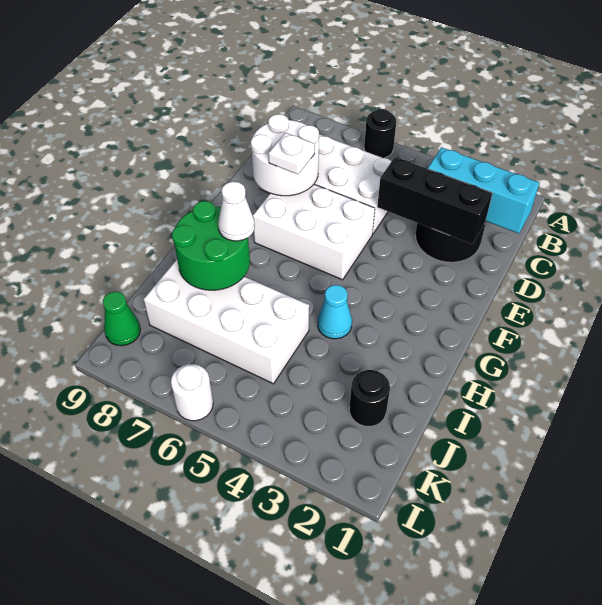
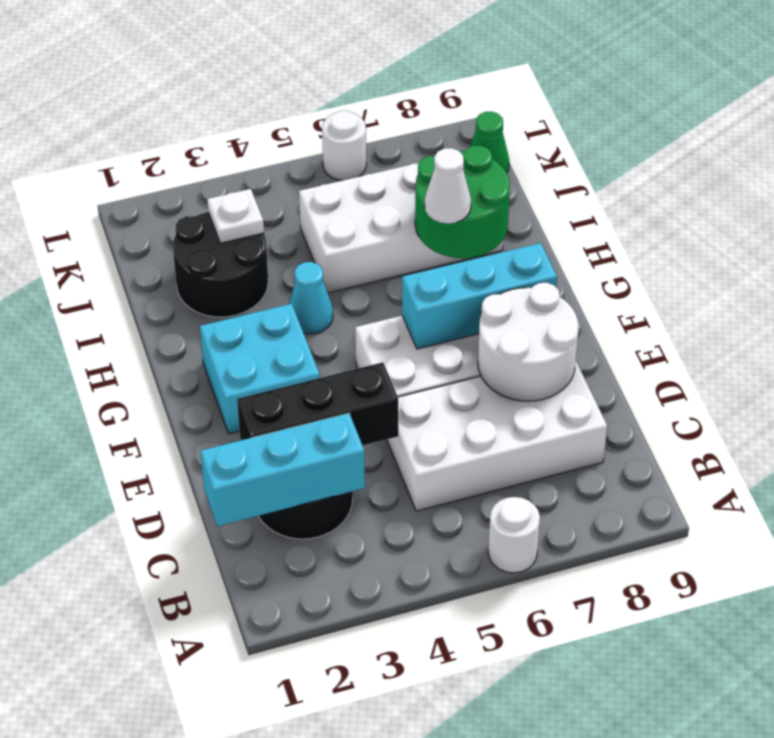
black 1x1 round brick [364,109,396,158] -> white 1x1 round brick [488,497,540,573]
white 1x1 plate [268,133,315,174] -> white 1x1 plate moved to [207,189,264,243]
none -> cyan 2x2 brick [200,304,320,434]
none -> cyan 1x3 brick [402,243,557,349]
black 1x1 round brick [349,370,390,427] -> black 2x2 round brick [173,212,268,317]

